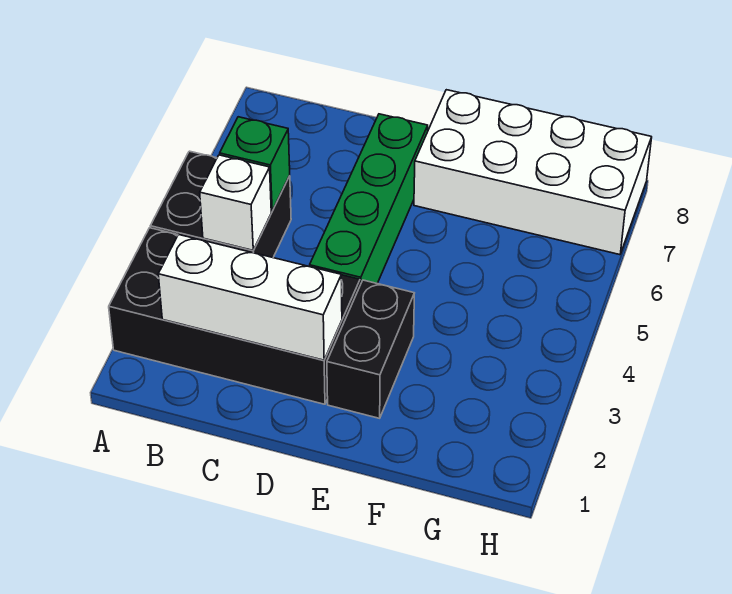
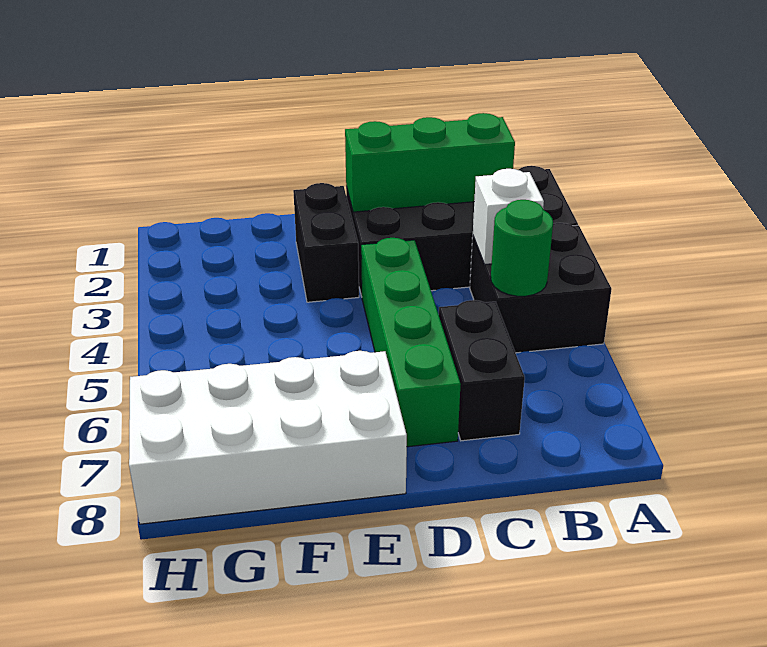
white 1x3 brick [158,235,342,360] -> green 1x3 brick [345,113,515,212]
green 1x1 brick [220,117,290,211] -> green 1x1 round brick [491,200,553,296]
none -> black 1x2 brick [439,300,525,441]

